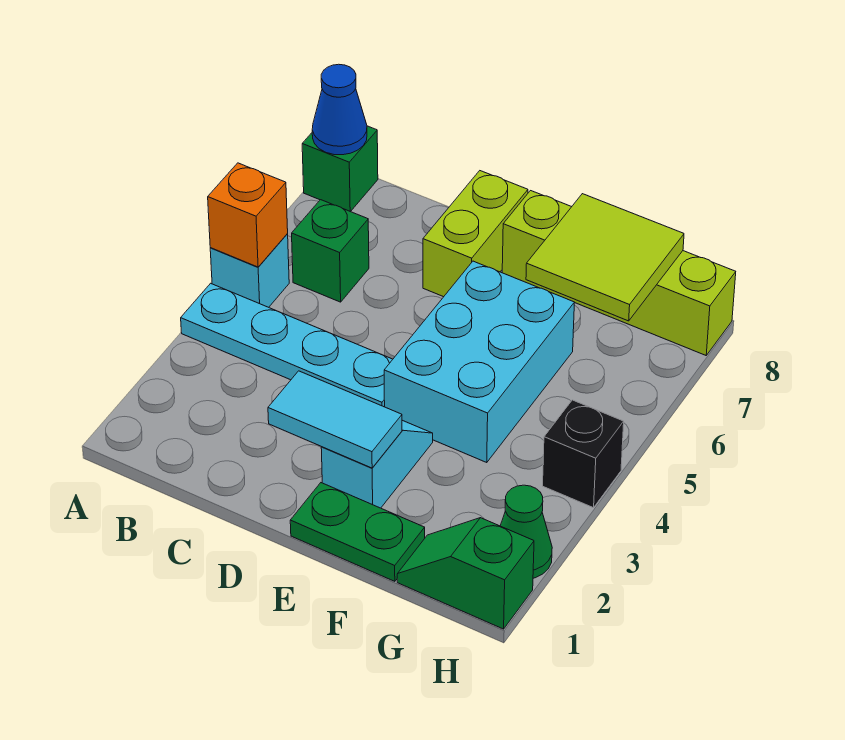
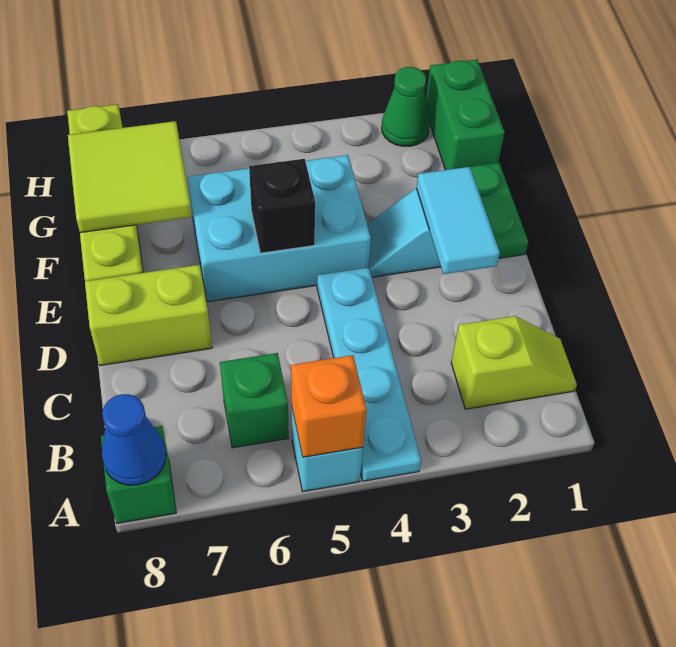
none -> lime 1x2 slope [451,316,577,409]
green 1x2 slope [397,518,534,629] -> green 1x2 brick [426,60,505,170]
black 1x1 brick [543,400,624,508] -> black 1x1 brick moved to [249,159,315,253]

